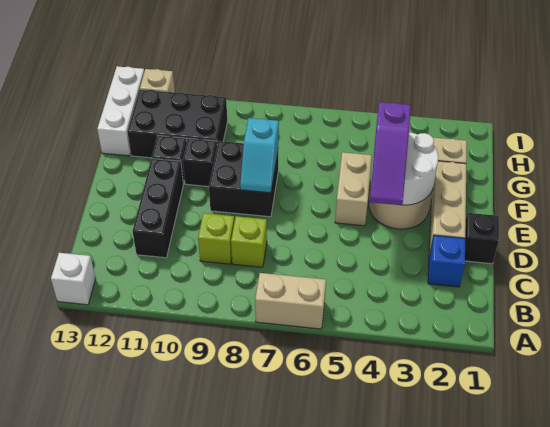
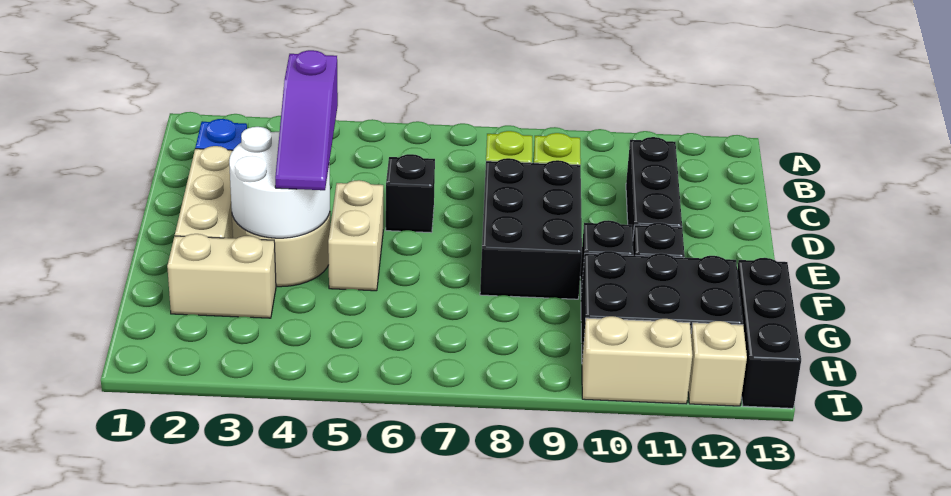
tan 1x2 brick [255,273,326,329] -> tan 1x2 brick moved to [582,316,692,404]
white 1x1 brick [51,253,96,305] -> none
black 1x1 brick [465,213,499,264] -> black 1x1 brick moved to [386,154,435,233]
purple 1x3 slope [370,102,411,205] -> purple 1x3 slope turned to [275,50,338,190]
black 2x2 brick [209,141,278,217] -> black 2x3 brick [480,158,582,299]
cyan 1x2 slope [240,118,279,193] -> none
white 1x3 brick [97,66,144,156] -> black 1x3 brick [737,258,801,408]

